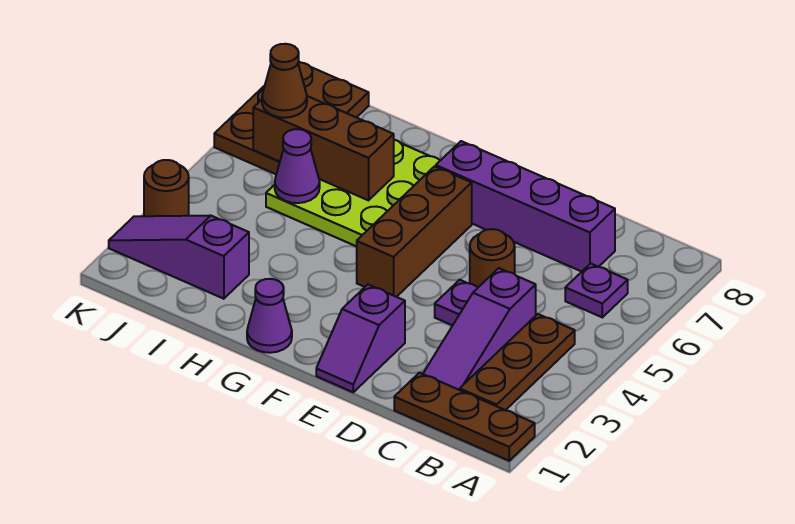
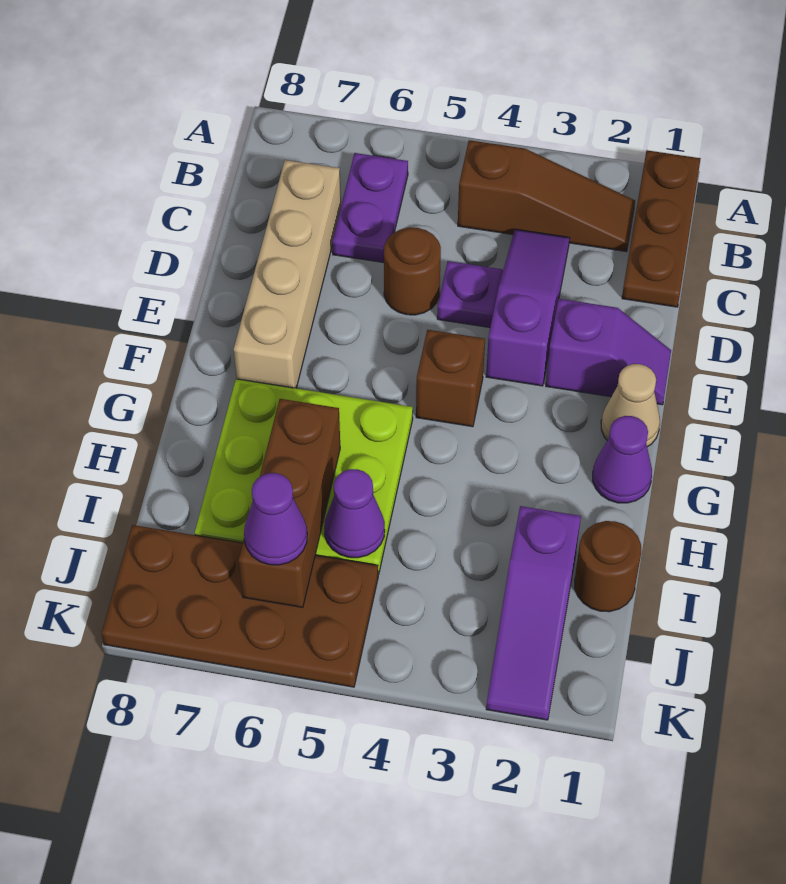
brown 1x3 plate [460,314,575,410] -> brown 1x3 slope [458,140,635,252]
purple 1x1 plate [565,263,628,317] -> purple 1x2 plate [332,153,408,263]
purple 1x3 slope [423,268,536,390] -> purple 1x3 slope turned to [486,229,570,386]
purple 1x4 brick [436,141,615,272] -> tan 1x4 brick [234,160,341,388]
none -> tan 1x1 cone [601,364,660,447]
brown 1x3 brick [357,166,472,297] -> brown 1x1 brick [416,330,485,427]
brown 2x3 plate [214,62,369,174] -> brown 2x4 plate [101,525,379,687]
brown 1x1 cone [262,44,307,118] -> purple 1x1 cone [244,473,307,565]
brown 1x1 round brick [144,160,189,216] -> brown 1x1 round brick moved to [575,521,641,612]

